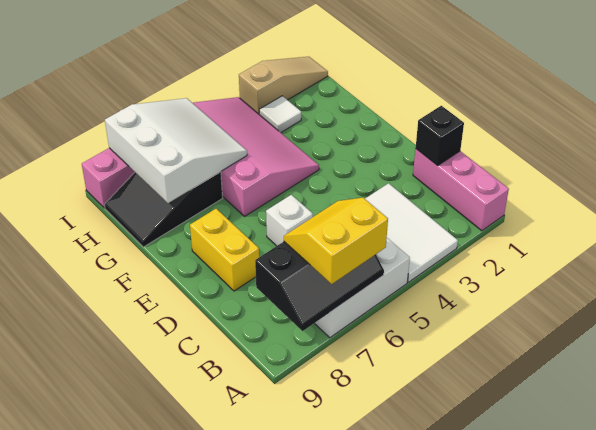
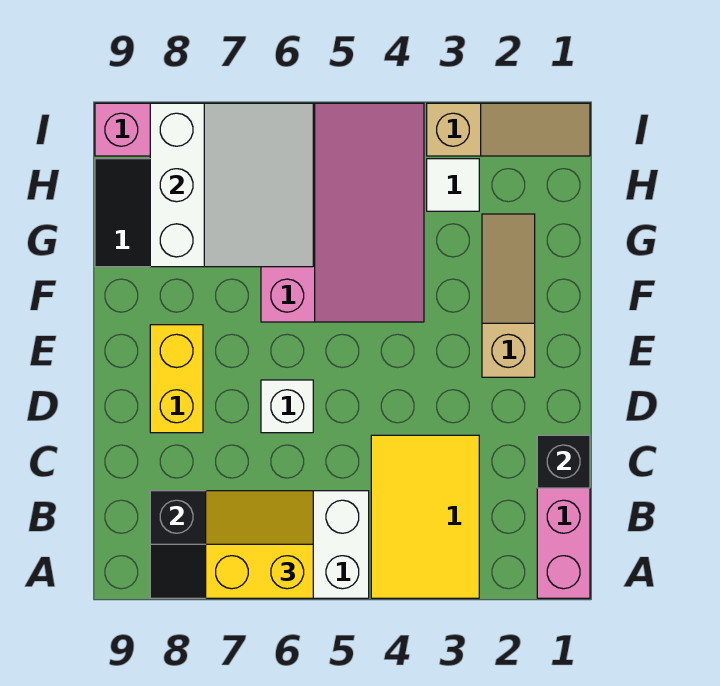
white 2x3 tile [365,183,458,282] -> yellow 2x3 tile [371,435,479,598]
none -> tan 1x3 slope [482,214,535,377]

